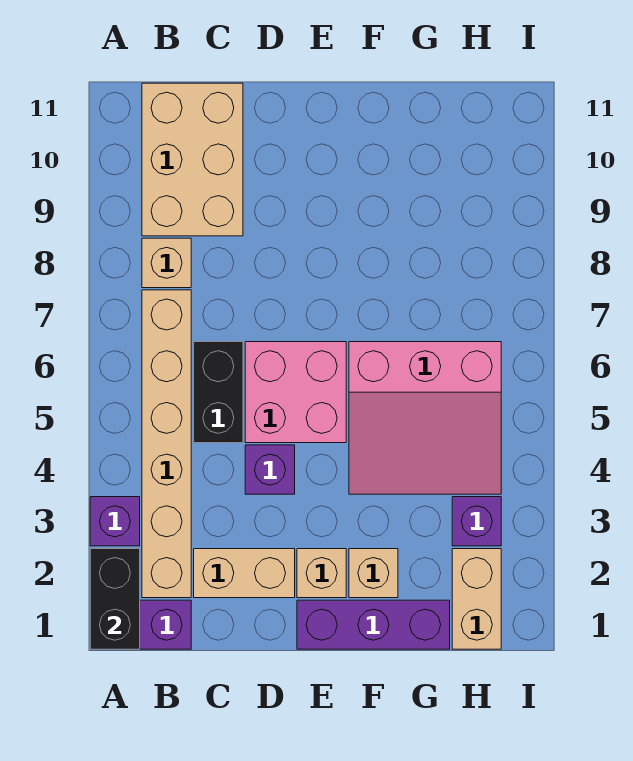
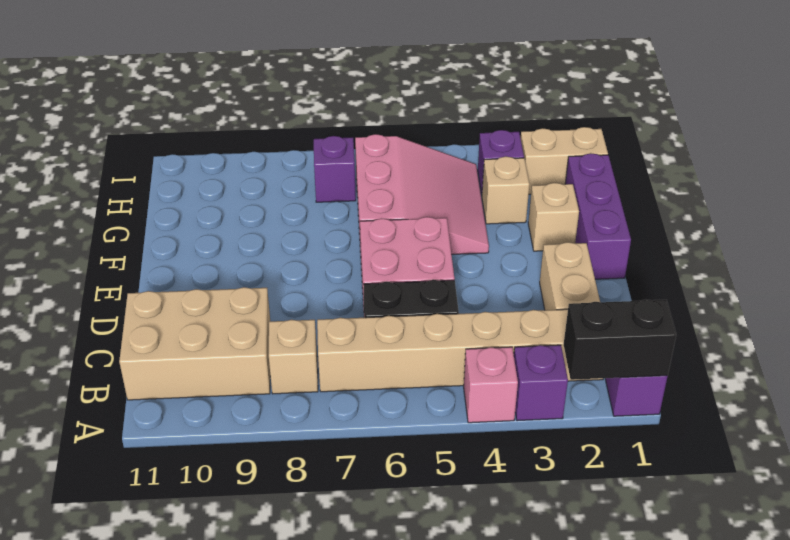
none -> pink 1x1 brick [464,347,518,423]
purple 1x1 brick [245,445,295,494] -> purple 1x1 brick moved to [314,136,356,202]
tan 1x1 brick [297,549,346,598] -> tan 1x1 brick moved to [482,156,529,224]

